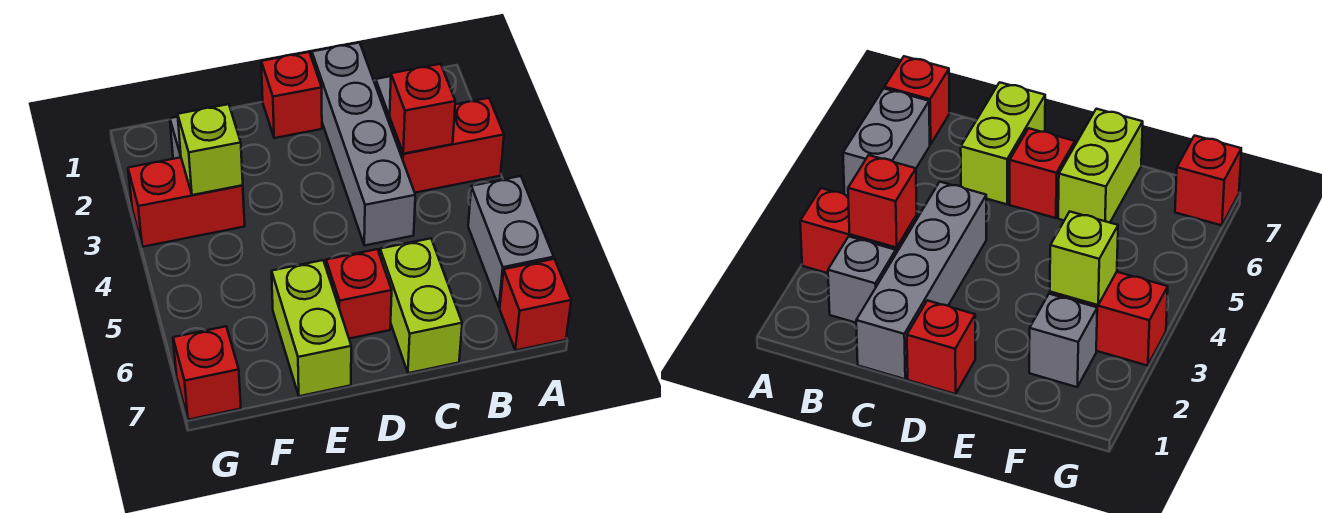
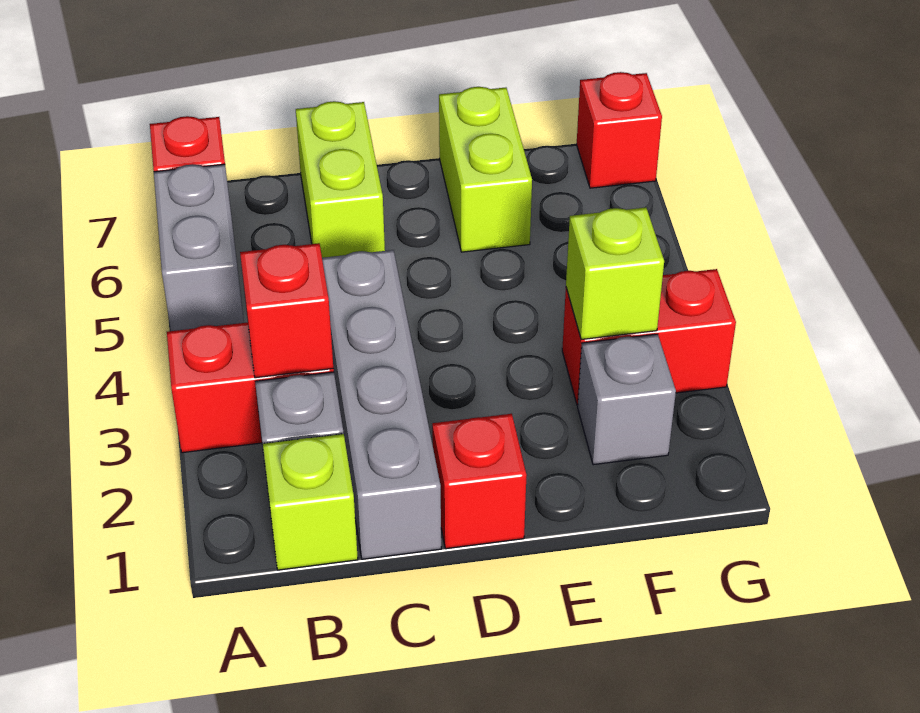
none -> lime 1x1 brick [263,434,358,570]
red 1x1 brick [326,249,392,339] -> none

